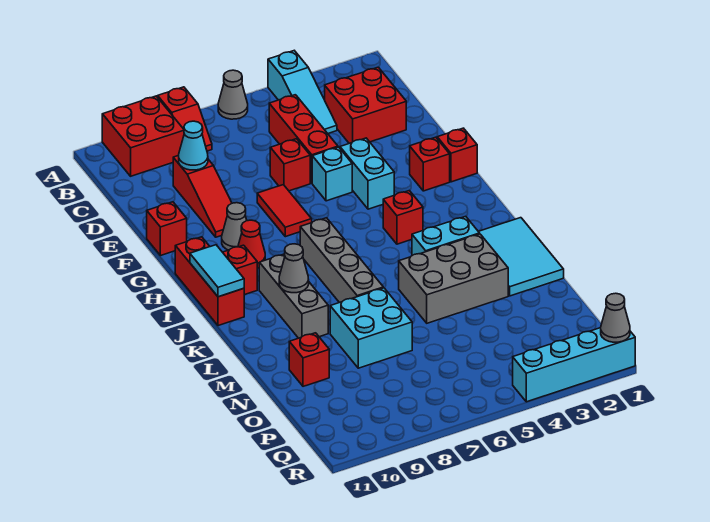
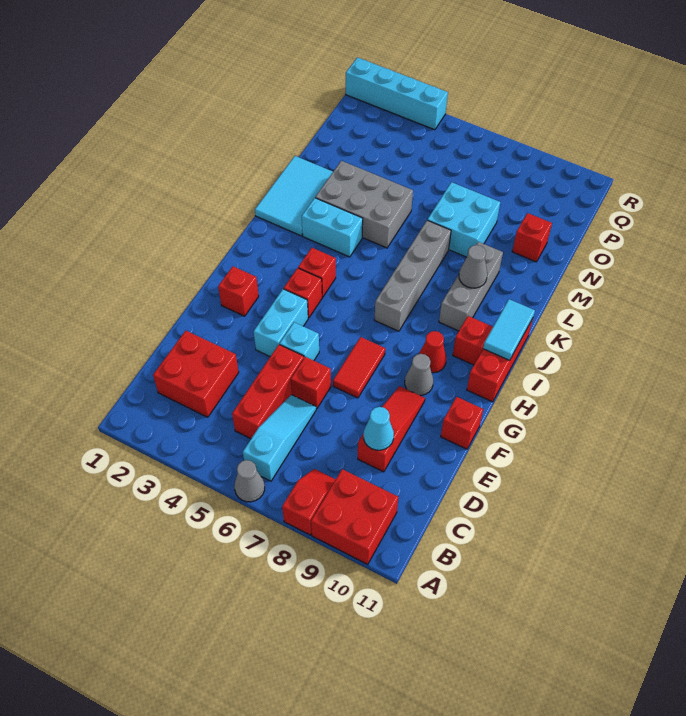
cyan 1x3 slope [268,51,337,133] -> cyan 1x3 slope moved to [243,395,316,481]
red 1x1 brick [437,128,477,182] -> red 1x1 brick moved to [284,268,322,318]
grey 1x1 cone [601,293,630,342] -> none

